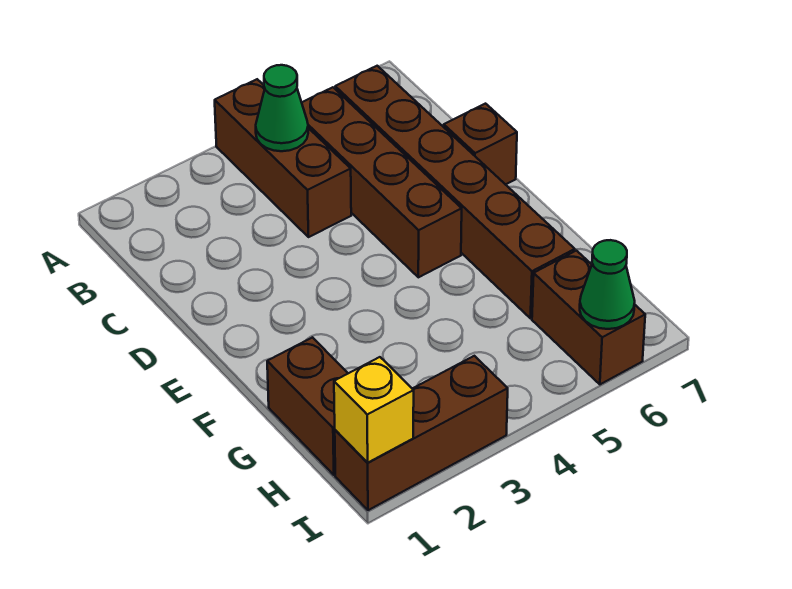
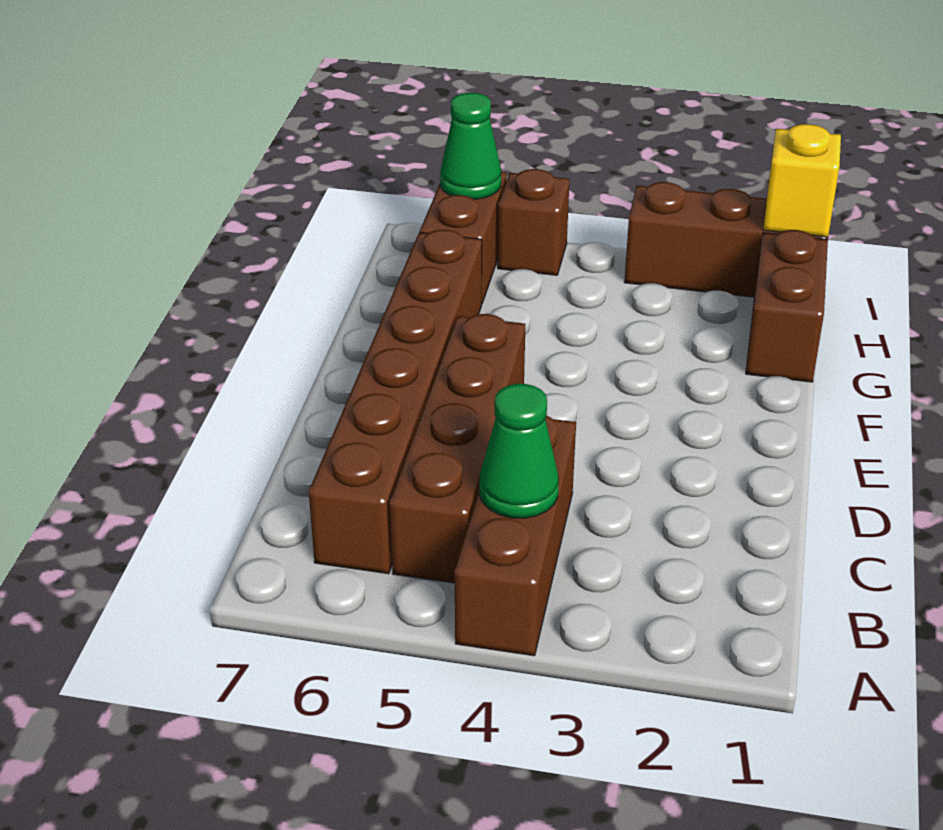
brown 1x1 brick [444,104,517,185] -> brown 1x1 brick moved to [498,169,570,275]

